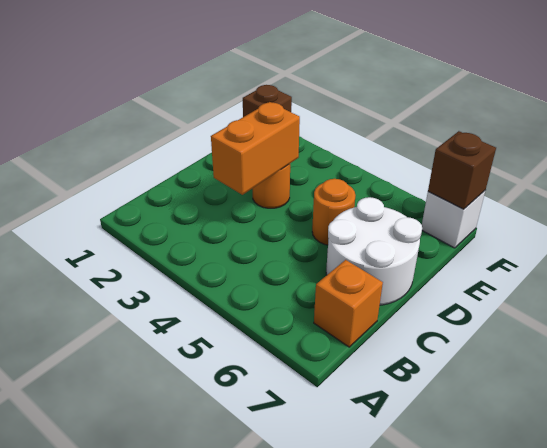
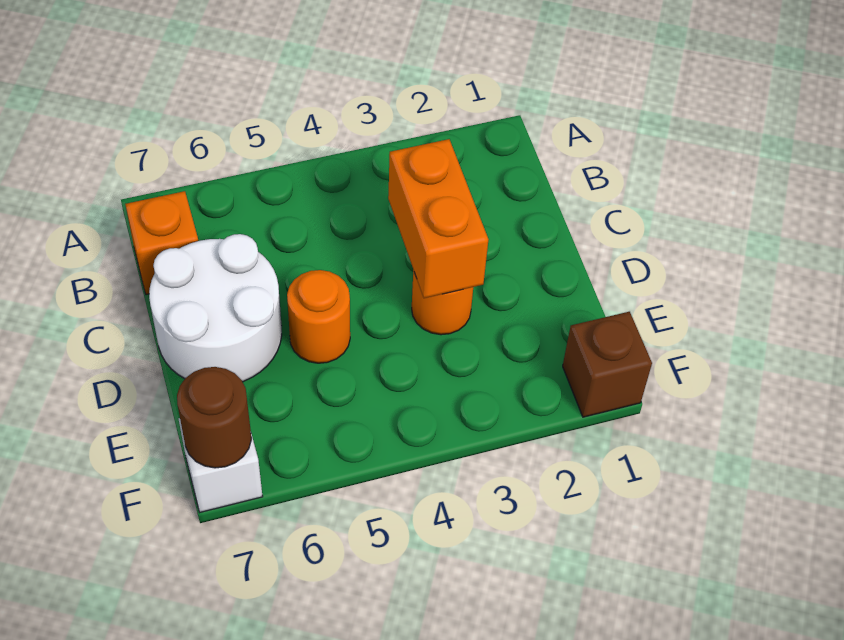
brown 1x1 brick [428,131,496,209] -> brown 1x1 round brick [177,367,251,468]

